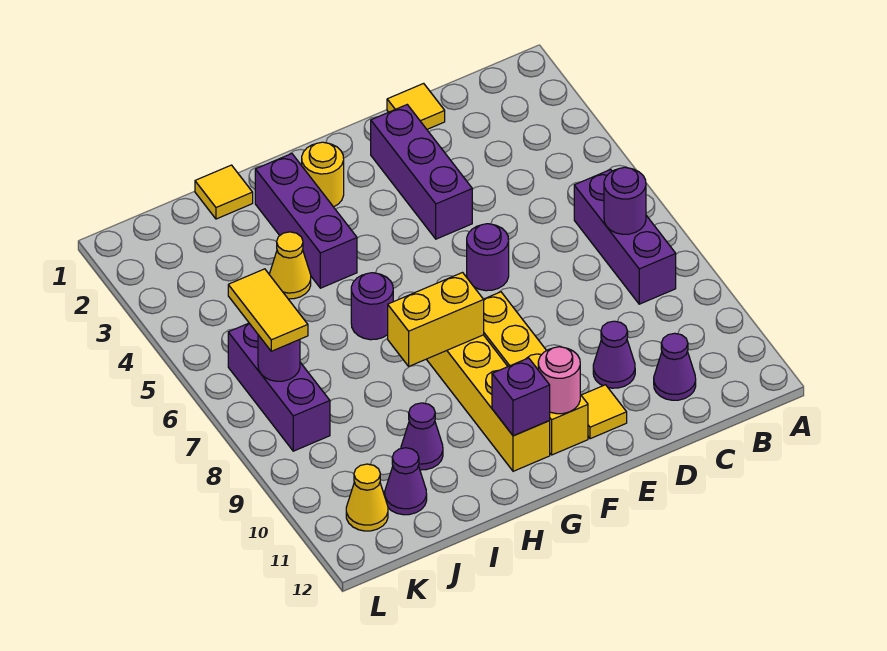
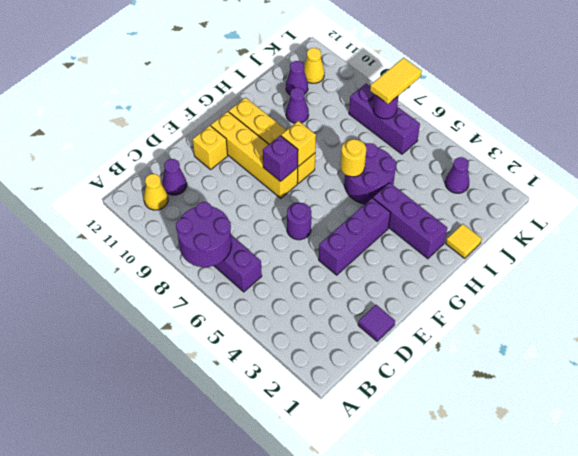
purple 1x1 round brick [604,167,646,234] -> purple 2x2 round brick [176,202,232,267]
yellow 1x1 tile [387,83,445,129] -> purple 1x1 tile [358,305,395,341]
purple 1x1 cone [593,321,635,388] -> purple 1x1 cone moved to [445,157,469,193]
purple 1x3 brick [371,105,472,239] -> purple 1x3 brick turned to [319,198,391,275]
yellow 1x1 tile [581,385,627,439] -> yellow 1x1 brick [193,126,228,169]
pink 1x1 round brick [538,347,580,414] -> none
yellow 1x1 round brick [302,142,344,207] -> yellow 1x1 round brick moved to [341,139,366,177]
yellow 1x2 brick [388,273,484,366] -> yellow 1x1 brick [281,121,316,167]
purple 1x1 brick [492,358,550,436] -> purple 1x1 brick moved to [263,136,298,181]
purple 1x1 round brick [351,273,393,340] -> purple 2x2 round brick [345,143,396,204]
yellow 1x1 cone [269,232,311,299] -> yellow 1x1 cone moved to [144,174,168,210]
yellow 1x2 tile [228,269,308,351] -> yellow 1x2 tile turned to [370,58,421,104]

